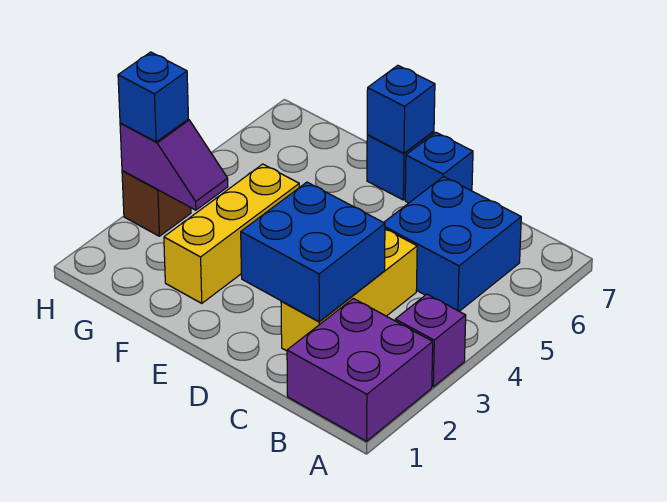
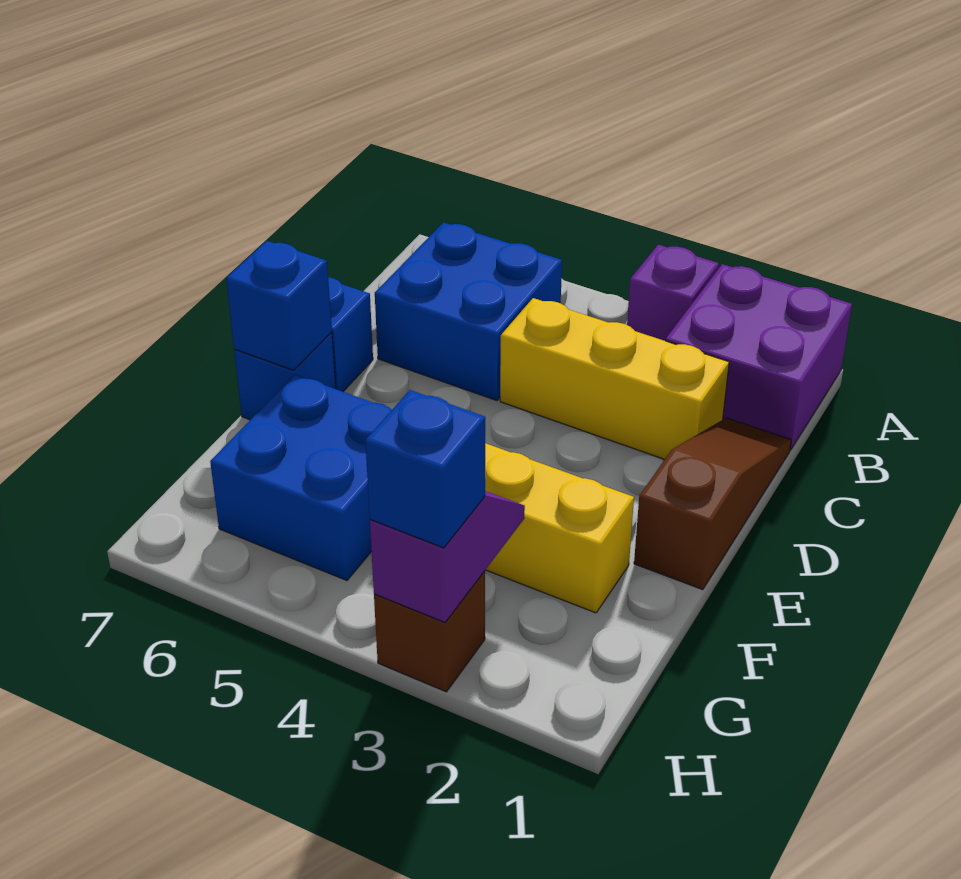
none -> brown 1x3 slope [634,418,791,590]
blue 2x2 brick [241,182,385,321] -> blue 2x2 brick moved to [210,375,392,580]

